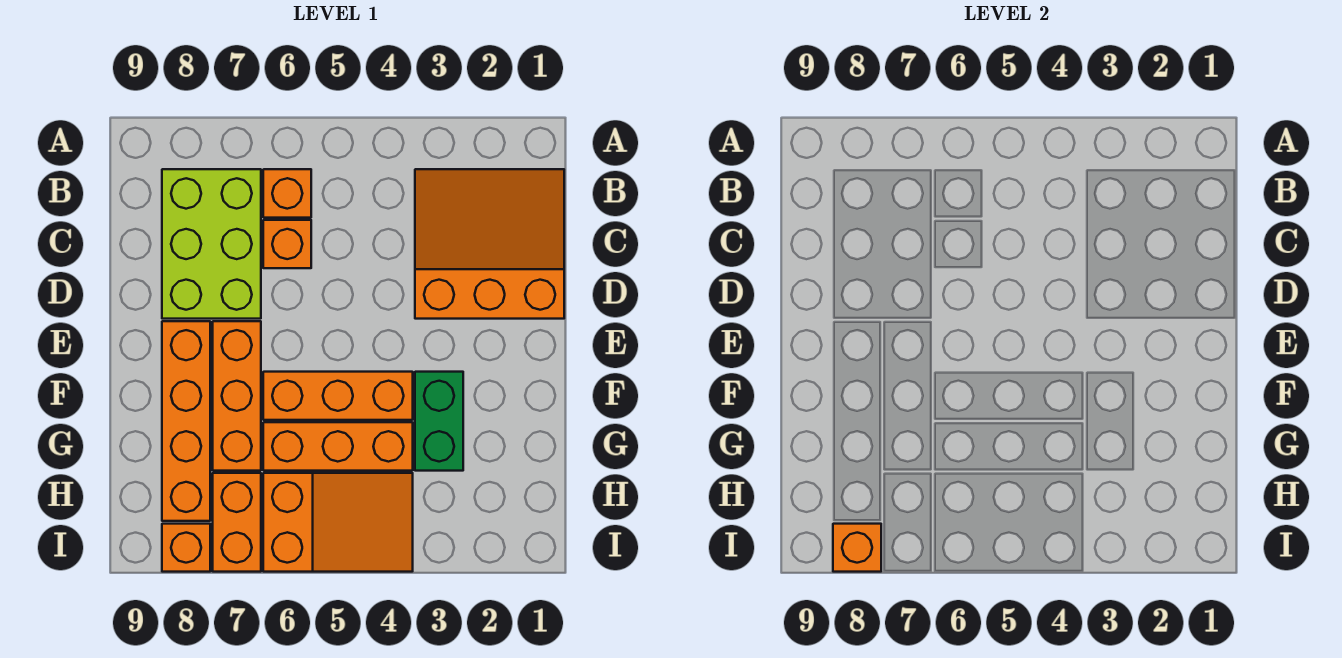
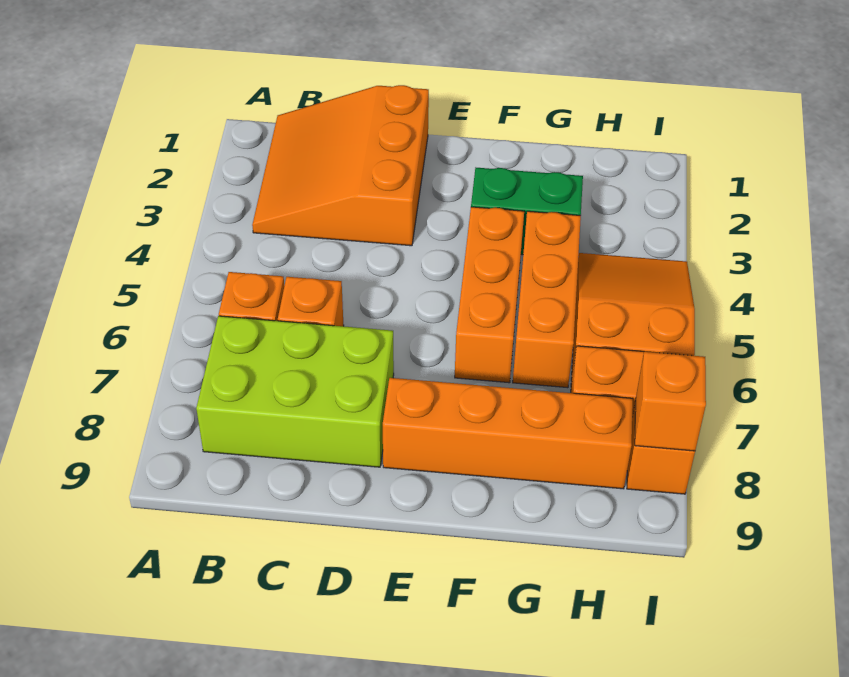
orange 1x3 brick [213,321,261,471] -> none

